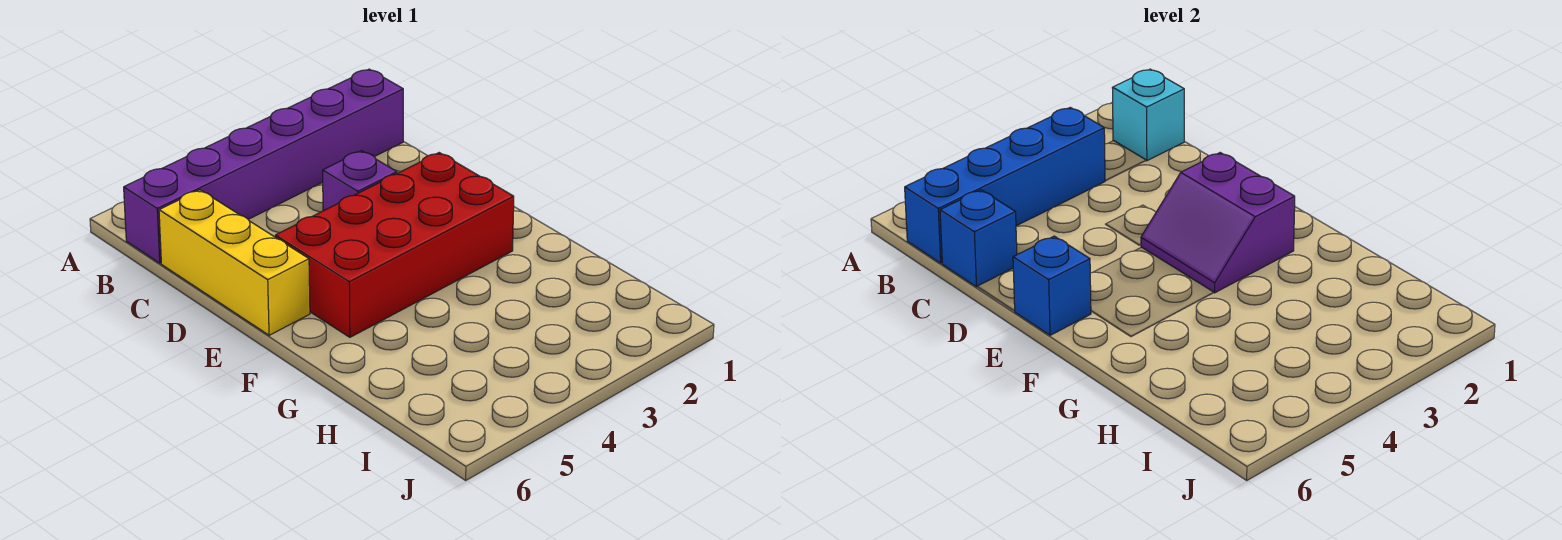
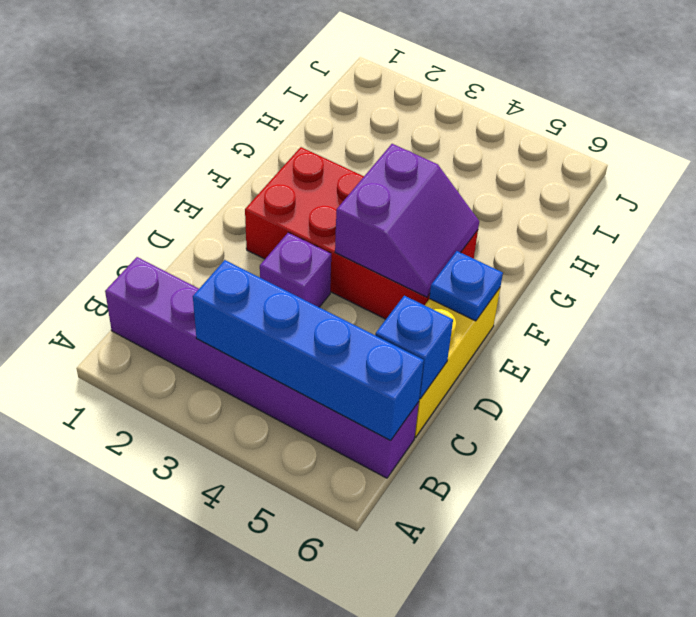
cyan 1x1 brick [1112,69,1184,161] -> none
purple 2x2 slope [1141,153,1295,293] -> purple 2x2 slope moved to [335,144,479,297]
blue 1x1 brick [1013,236,1091,335] -> blue 1x1 plate [429,251,503,321]

